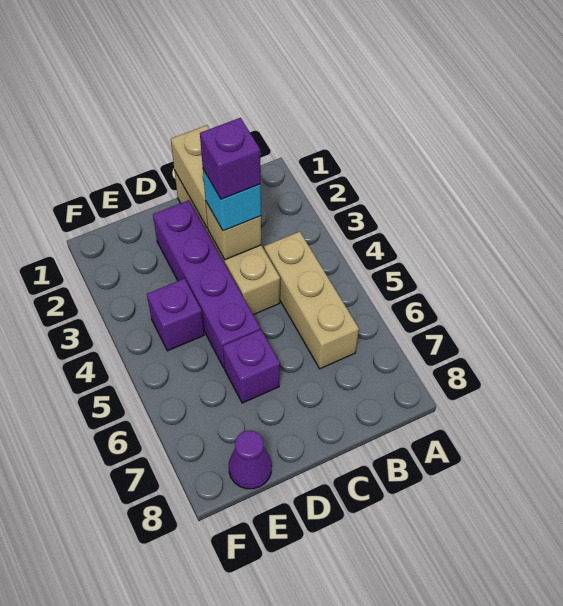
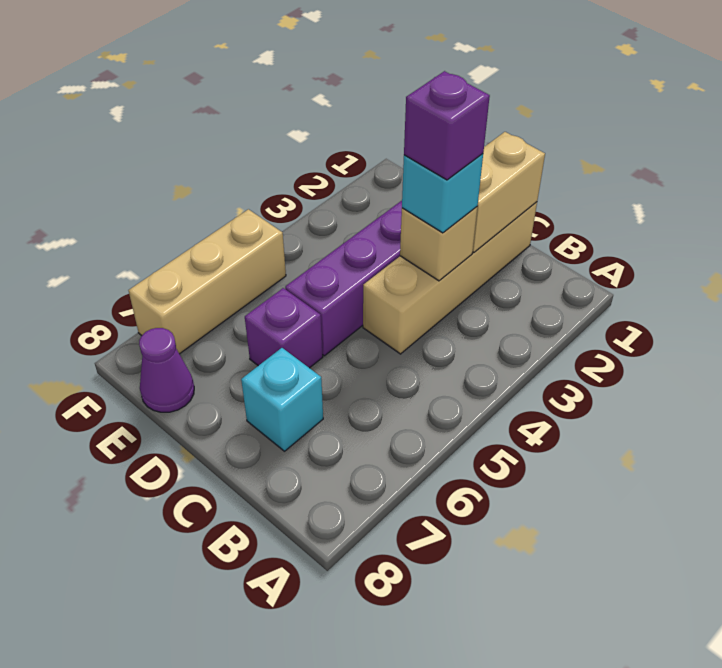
tan 1x3 brick [264,232,359,369] -> tan 1x3 brick moved to [129,209,286,354]
none -> cyan 1x1 brick [241,348,323,451]
purple 1x1 brick [147,279,204,351] -> none

